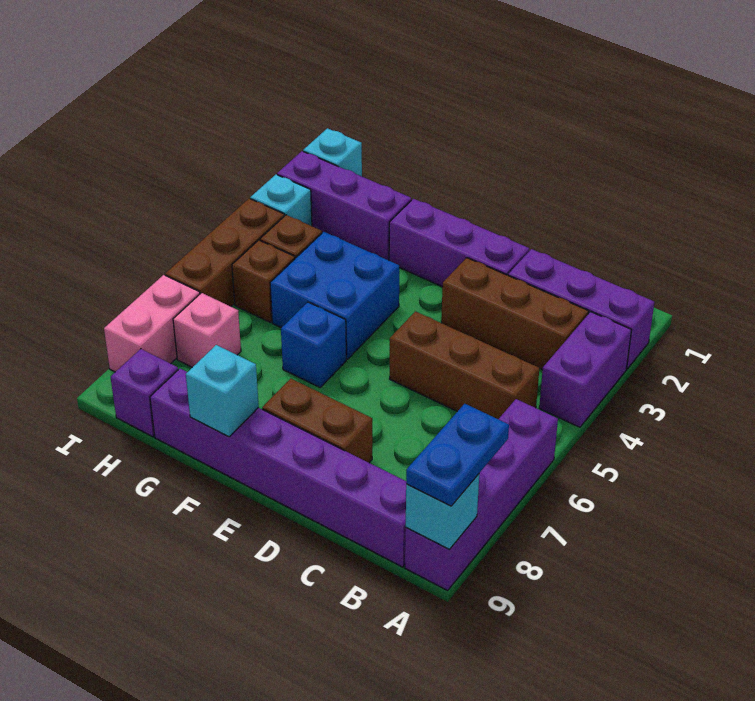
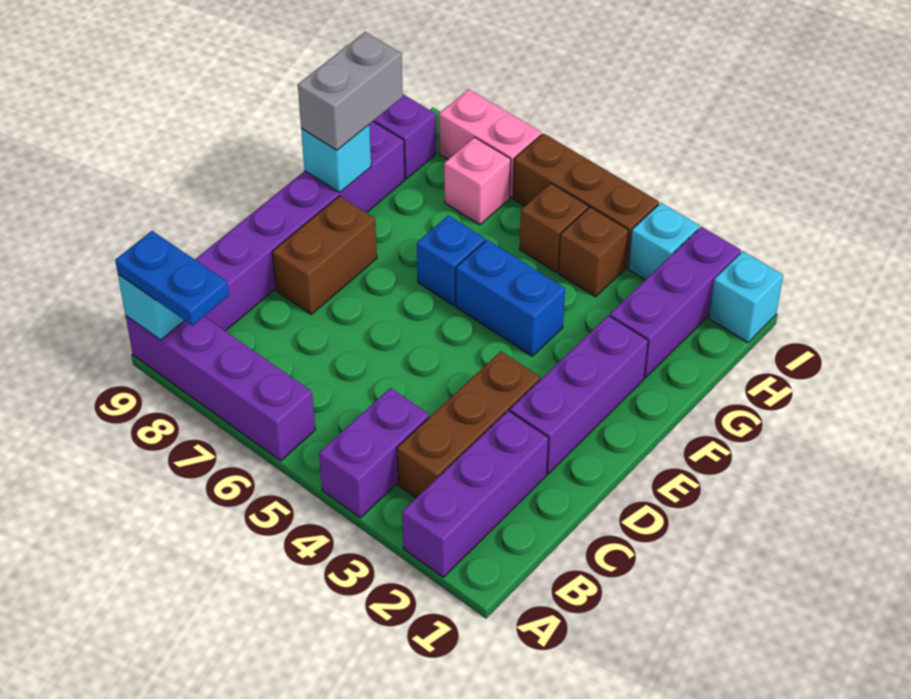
purple 1x2 brick [539,312,631,427] -> purple 1x2 brick turned to [319,388,429,518]
brown 1x3 brick [390,311,539,419] -> none
blue 2x2 brick [270,232,399,359] -> blue 1x2 brick [456,240,565,356]
none -> grey 1x2 brick [298,32,403,150]

